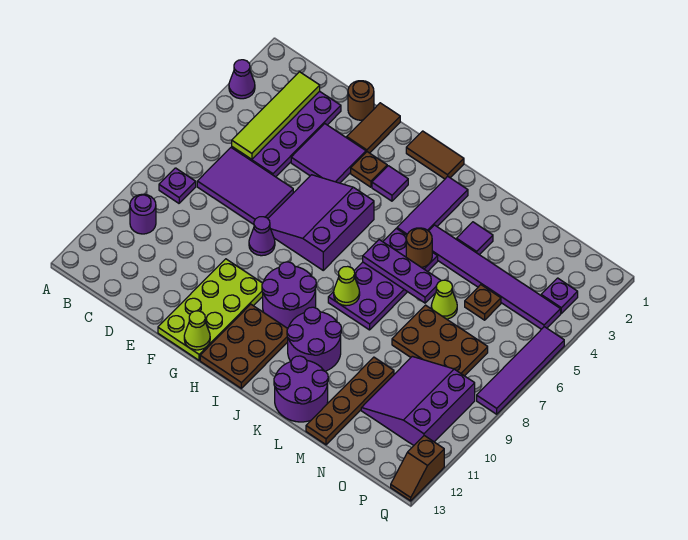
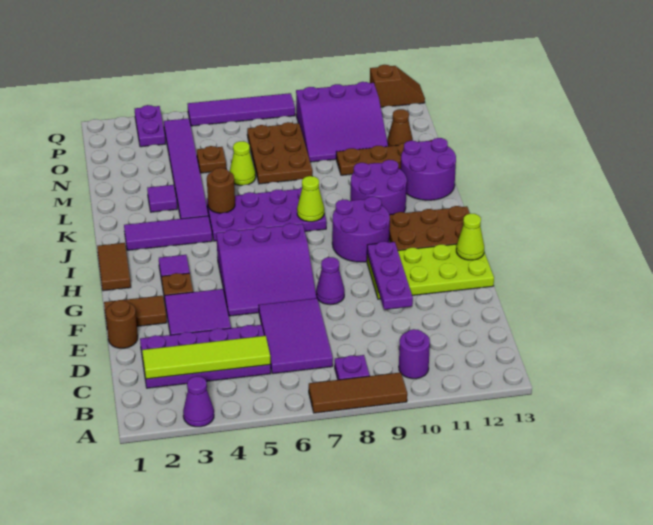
none -> brown 1x3 tile [309,373,407,413]
purple 1x3 plate [363,240,441,303] -> purple 1x3 plate moved to [367,242,413,310]
none -> brown 1x1 cone [387,109,413,146]
purple 1x1 plate [541,278,578,313] -> purple 1x2 plate [135,105,166,147]

